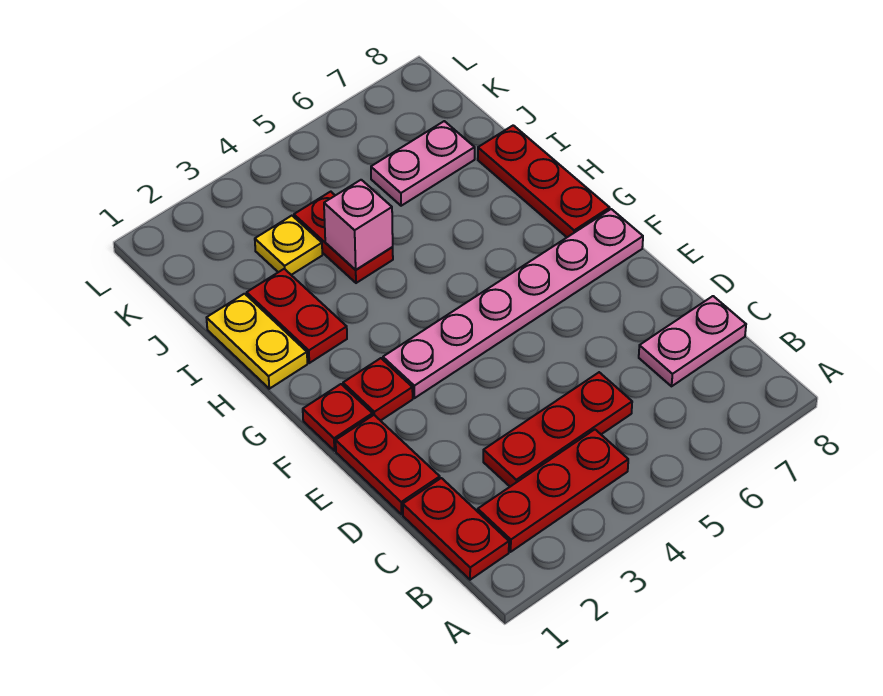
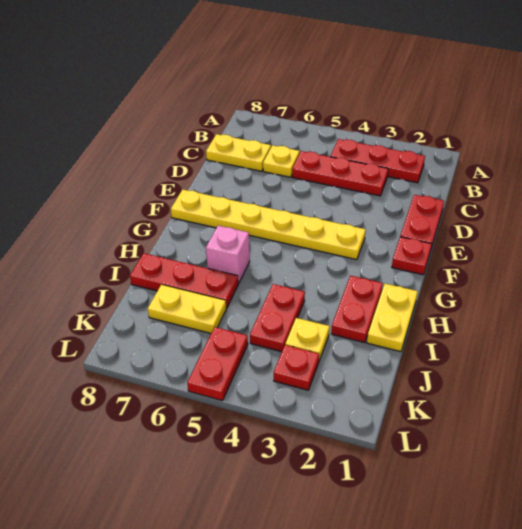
red 1x2 plate [403,478,509,580] -> red 1x2 plate moved to [187,327,248,401]
none -> yellow 1x1 plate [263,145,300,177]
pink 1x2 plate [639,296,746,386] -> yellow 1x2 plate [206,134,271,171]
red 1x1 plate [343,358,413,421] -> red 1x1 plate moved to [274,345,319,390]
pink 1x6 plate [383,209,643,398] -> yellow 1x6 plate [171,189,366,260]
red 1x3 plate [478,125,610,237] -> red 1x3 plate turned to [130,253,238,308]
pink 1x1 brick [324,180,393,270] -> pink 1x1 brick moved to [206,226,250,284]
pink 1x2 plate [371,121,475,206] -> yellow 1x2 plate [148,285,226,333]

